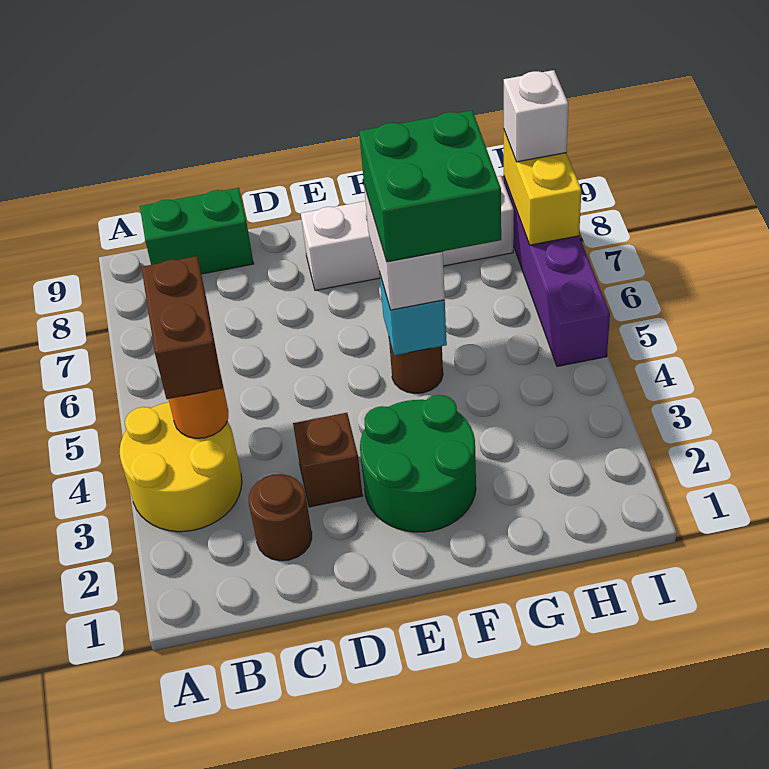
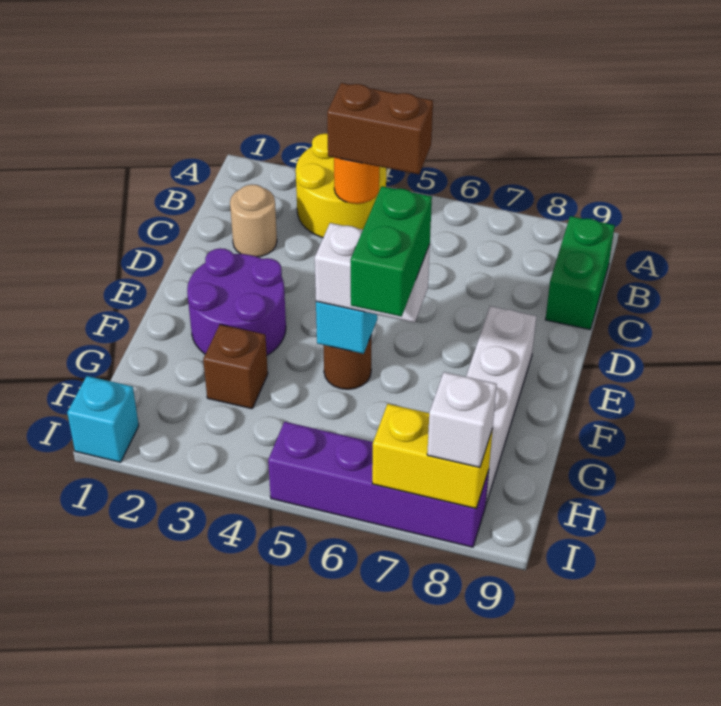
brown 1x1 round brick [249,474,312,561] -> tan 1x1 round brick [230,184,277,257]
brown 1x1 brick [293,413,363,507] -> brown 1x1 brick moved to [203,324,268,409]
green 2x2 round brick [360,395,476,532] -> purple 2x2 round brick [187,248,286,355]
green 2x2 brick [359,110,501,262] -> green 1x2 brick [351,186,432,317]
none -> cyan 1x1 brick [67,376,139,462]

